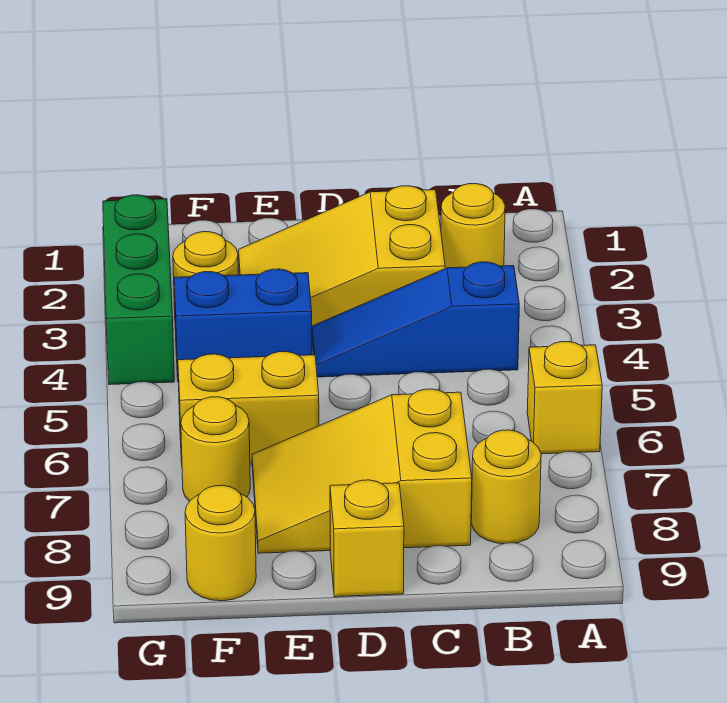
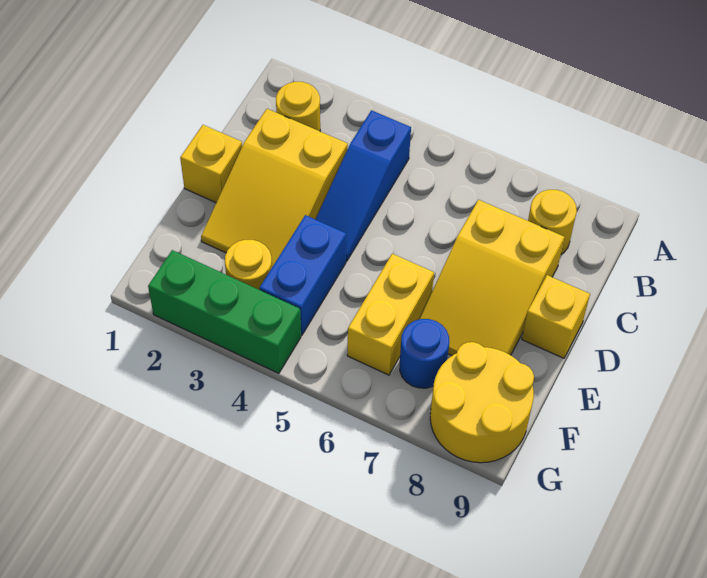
yellow 1x1 brick [527,342,602,454] -> yellow 1x1 brick moved to [180,125,242,203]
yellow 1x1 round brick [181,397,250,502] -> blue 1x1 round brick [400,319,449,388]
yellow 1x1 round brick [185,485,256,601] -> yellow 2x2 round brick [430,342,534,463]

